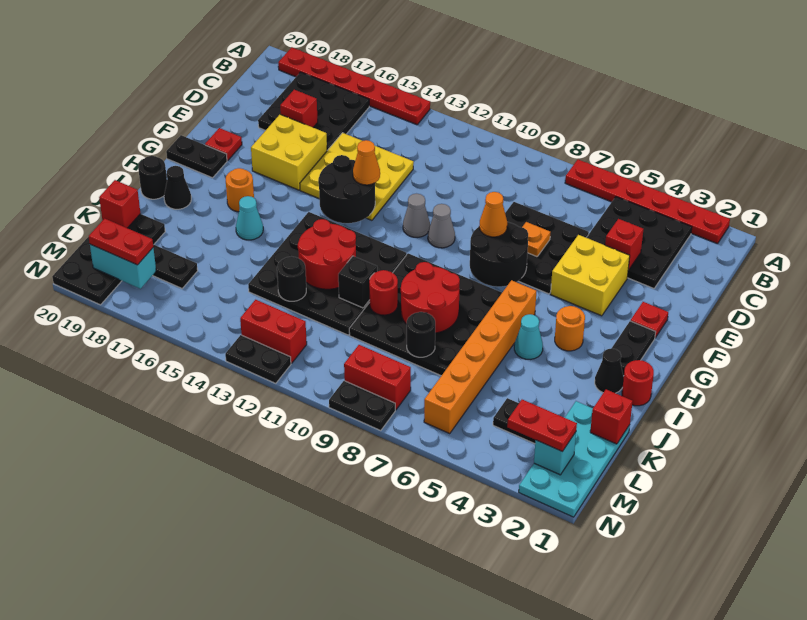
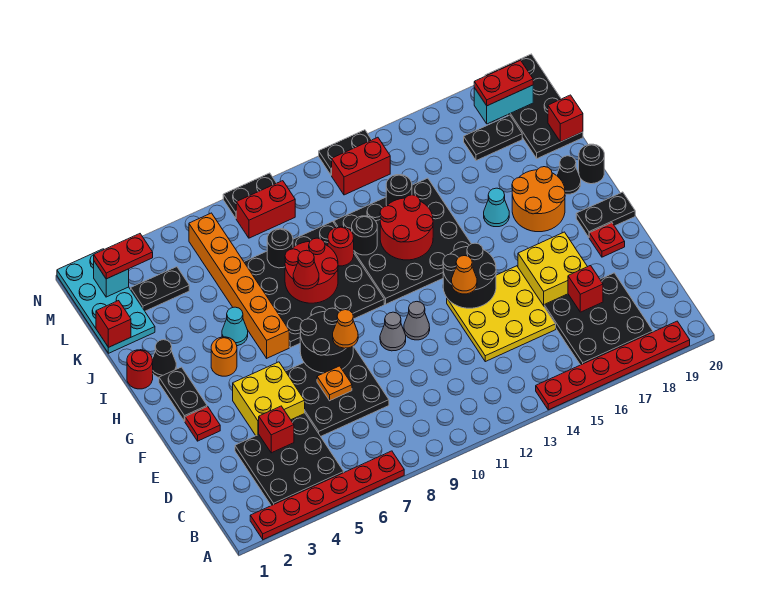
orange 1x1 round brick [226,168,254,212] -> orange 2x2 round brick [512,167,565,232]
none -> red 1x1 cone [293,250,319,289]
black 1x1 brick [338,256,377,308] -> black 1x1 round brick [352,216,377,255]

